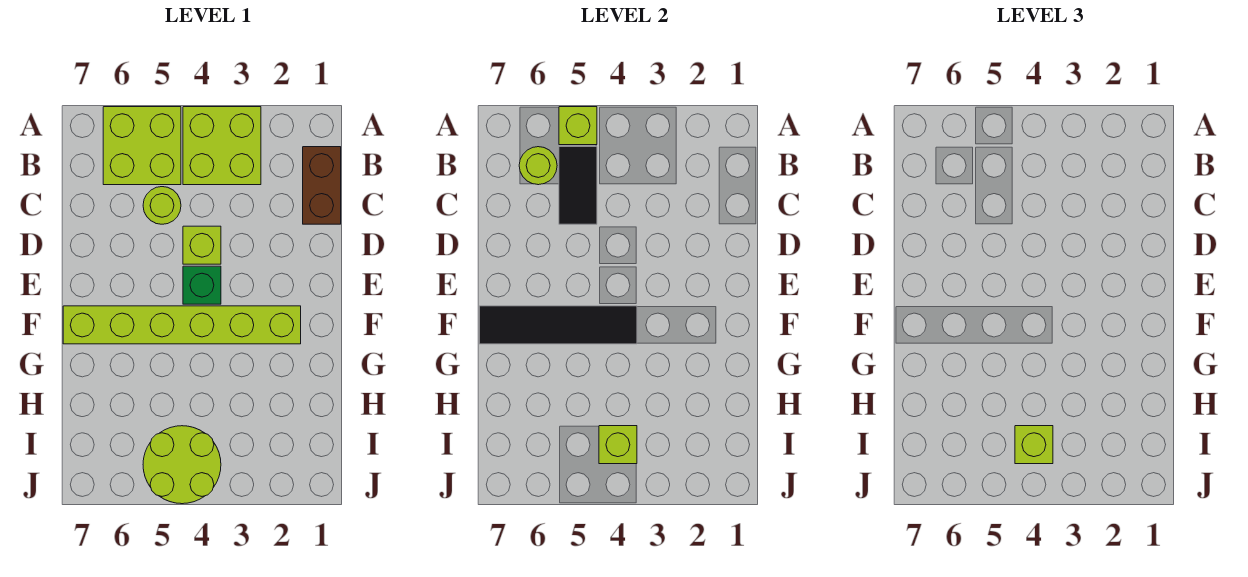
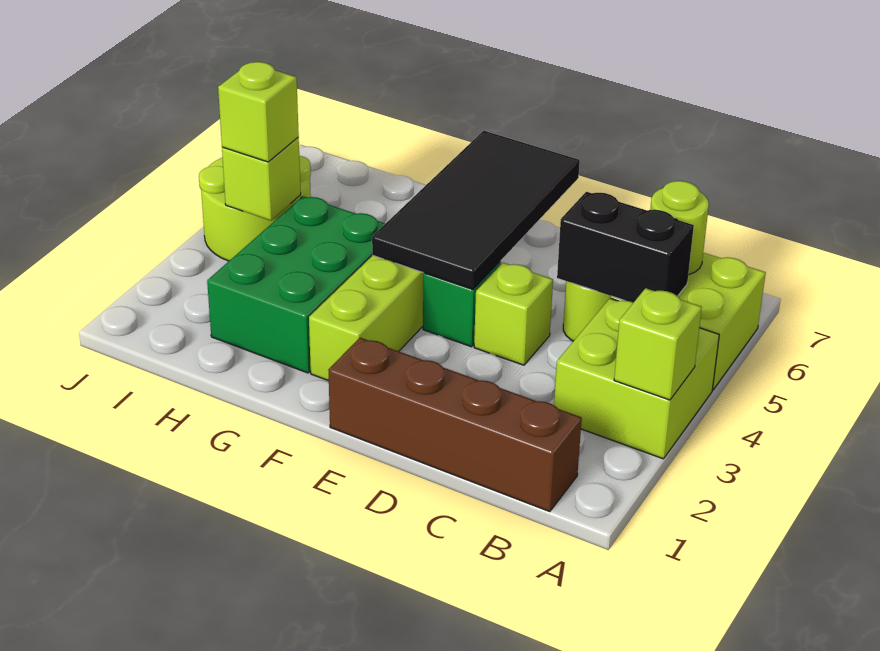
lime 1x1 brick [559,107,597,145] -> lime 1x1 brick moved to [614,288,702,400]
brown 1x2 brick [303,147,341,224] -> brown 1x4 brick [328,338,582,512]
black 1x2 tile [559,147,597,224] -> black 1x2 brick [557,192,694,302]
black 1x4 tile [479,306,637,344] -> black 2x4 tile [372,131,580,290]
none -> green 2x3 brick [207,196,385,373]

